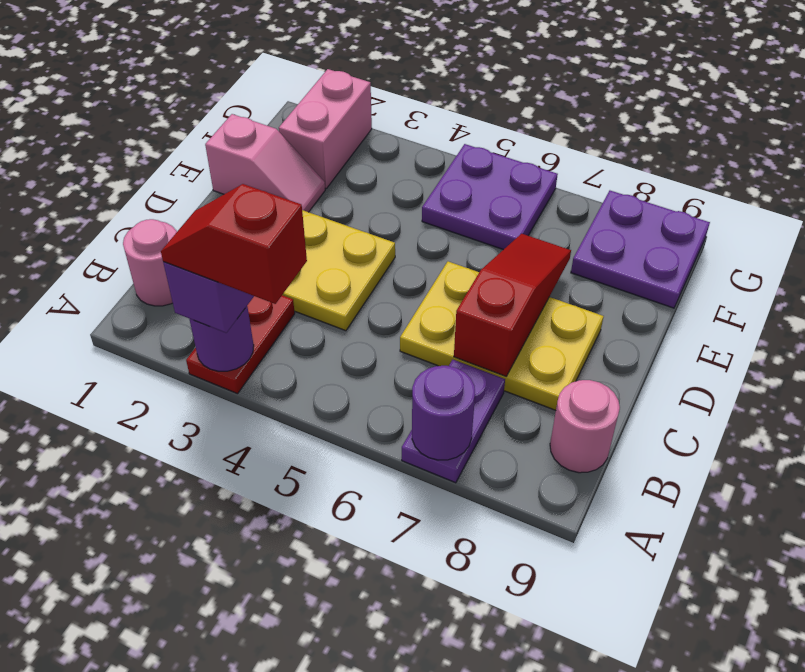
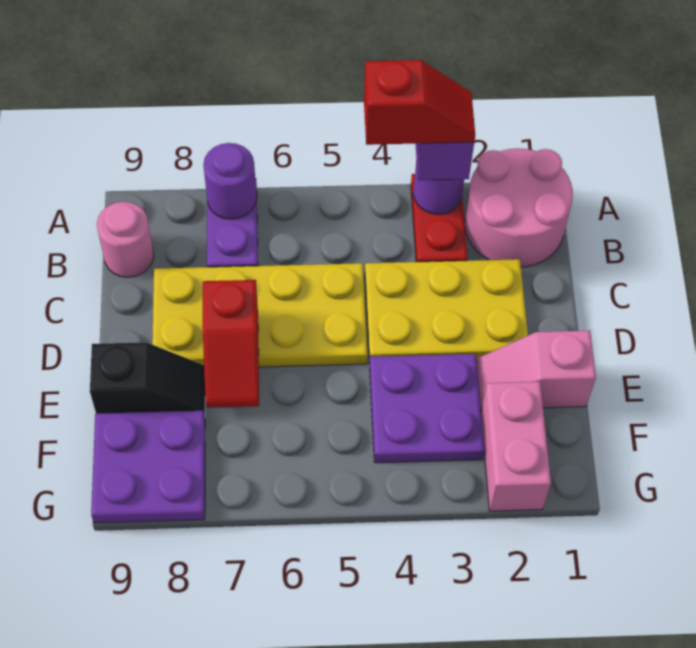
pink 1x1 round brick [123,219,177,306] -> pink 2x2 round brick [465,148,573,267]
yellow 2x3 plate [400,261,604,410] -> yellow 2x4 plate [152,263,367,367]
red 1x3 slope [454,234,571,376] -> red 1x2 slope [203,280,259,408]
none -> black 1x2 slope [90,342,205,415]
purple 2x2 plate [422,144,558,250] -> purple 2x2 plate moved to [369,354,484,463]

